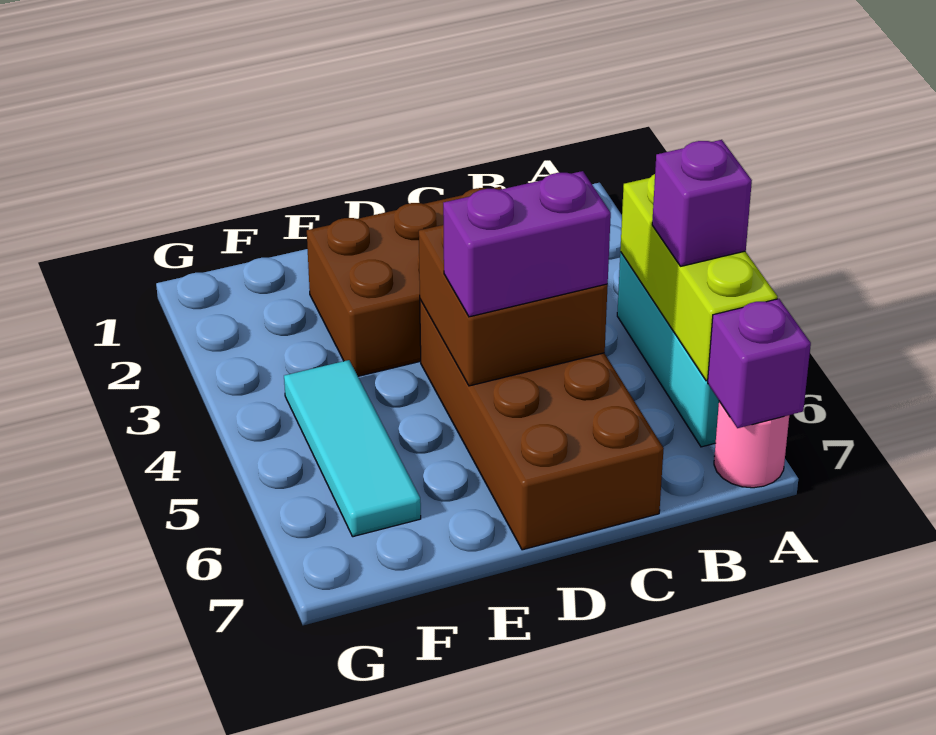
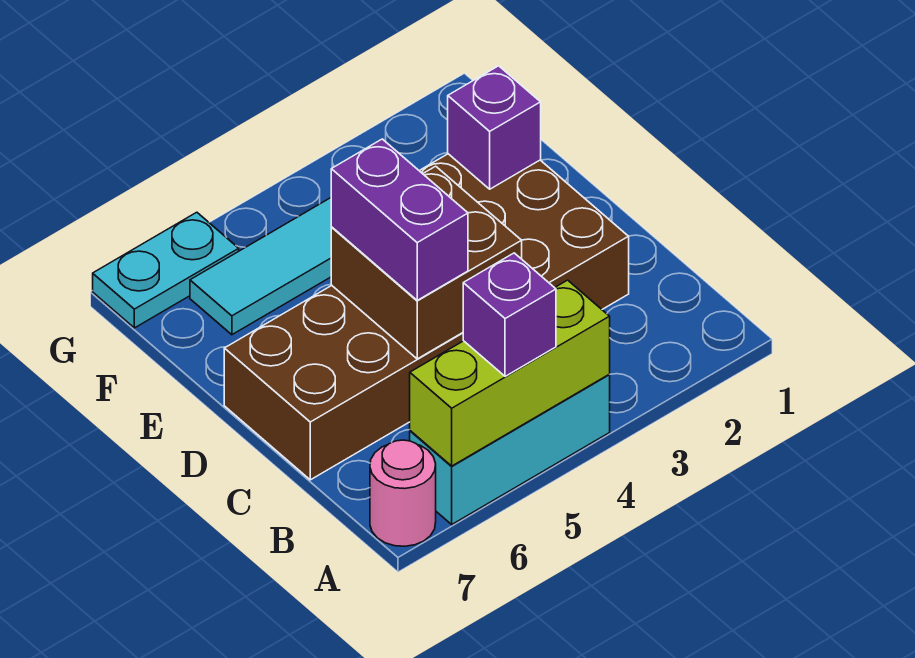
purple 1x1 brick [708,299,811,428] -> purple 1x1 brick moved to [448,66,541,189]
none -> cyan 1x2 plate [93,212,239,328]

